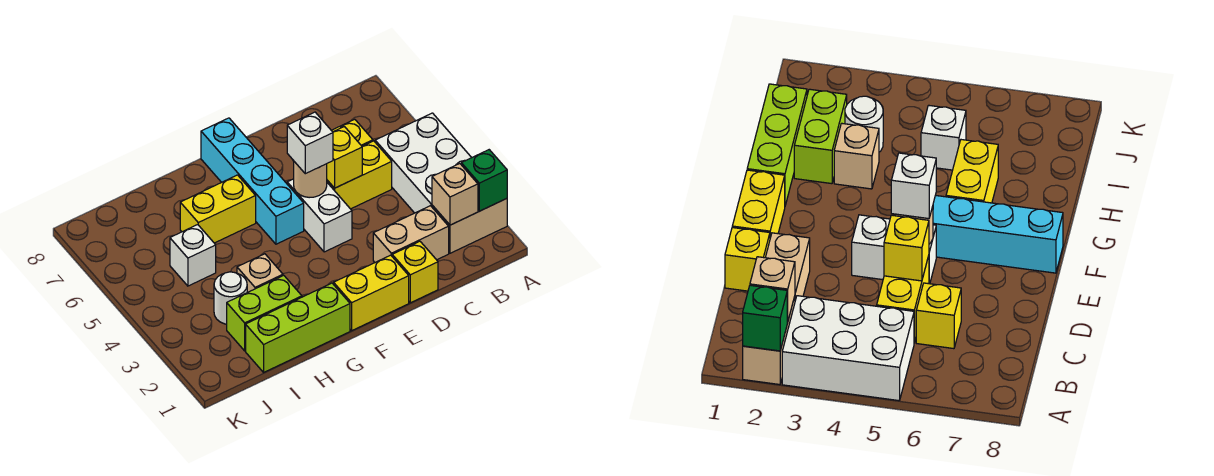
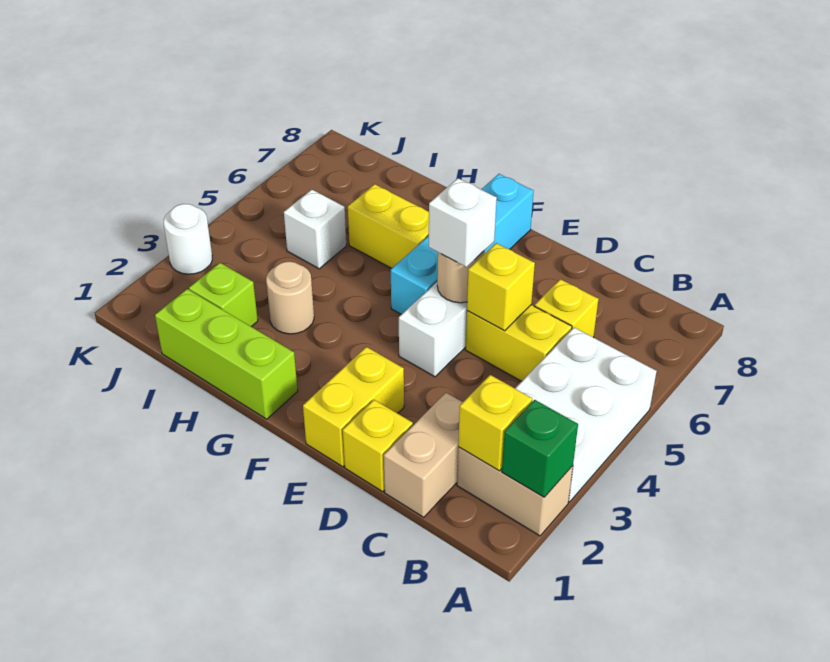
tan 1x1 brick [432,164,478,225] -> yellow 1x1 brick [458,375,532,471]
tan 1x2 brick [373,206,449,262] -> tan 1x2 brick turned to [384,393,463,517]
yellow 1x2 brick [334,255,409,331] -> yellow 1x2 brick turned to [303,347,404,467]
lime 1x2 brick [227,275,302,351] -> lime 1x1 brick [189,263,258,327]
tan 1x1 brick [237,254,283,292] -> tan 1x1 round brick [266,262,314,334]
white 1x1 round brick [214,272,247,324] -> white 1x1 round brick moved to [164,204,212,274]

